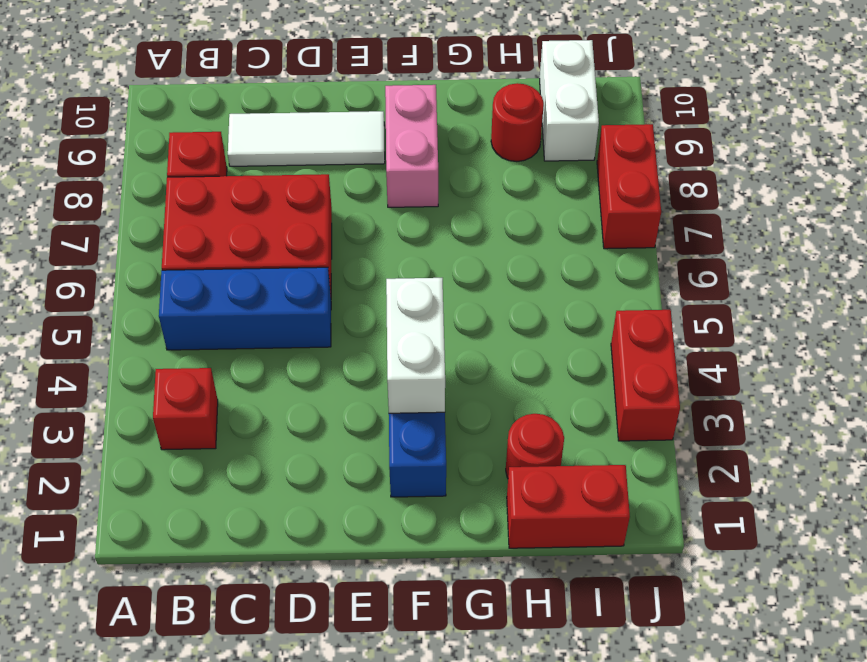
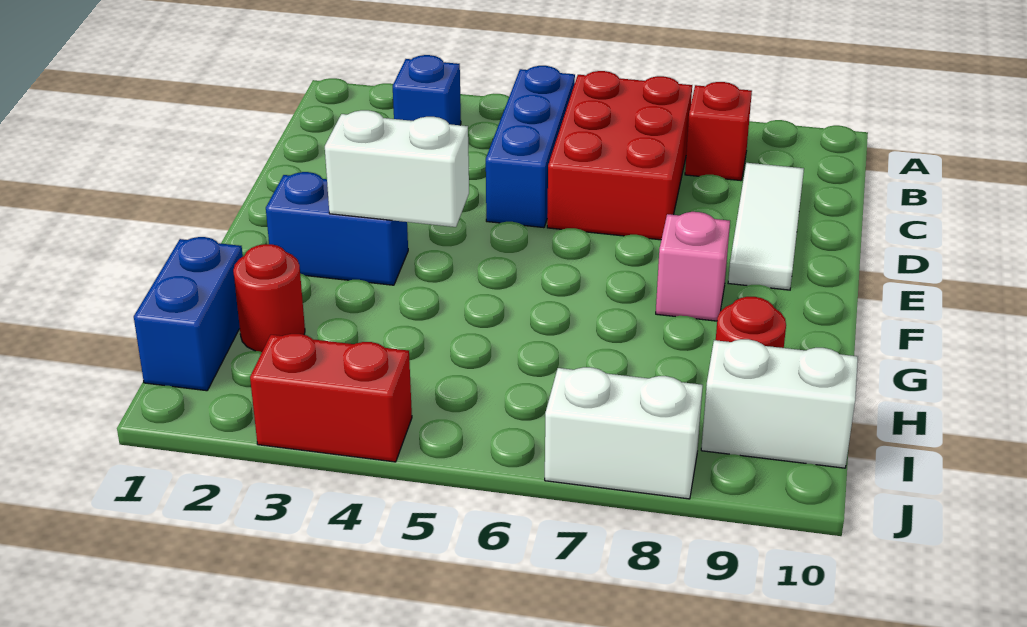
red 1x1 brick [153,368,218,450] -> blue 1x1 brick [393,55,461,125]
pink 1x2 brick [385,85,438,207] -> pink 1x1 brick [656,212,730,321]
red 1x2 brick [507,465,630,548] -> blue 1x2 brick [134,237,243,391]
red 1x2 brick [597,124,661,249] -> white 1x2 brick [545,367,703,499]

